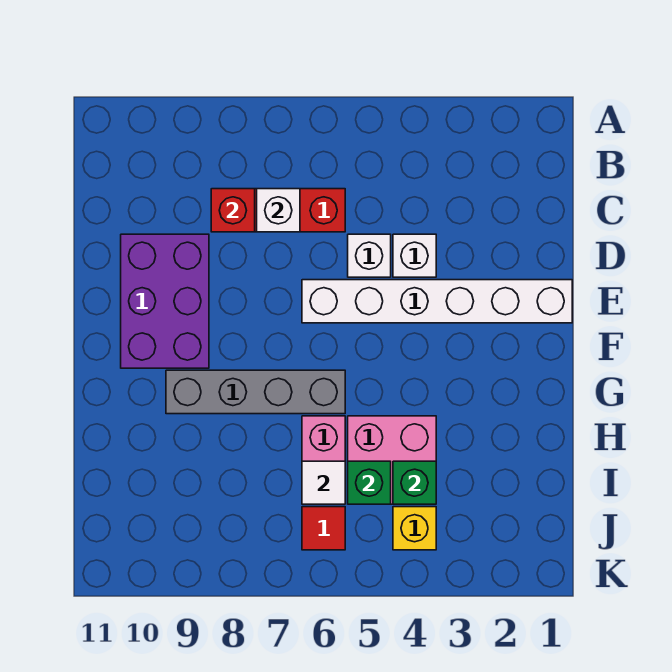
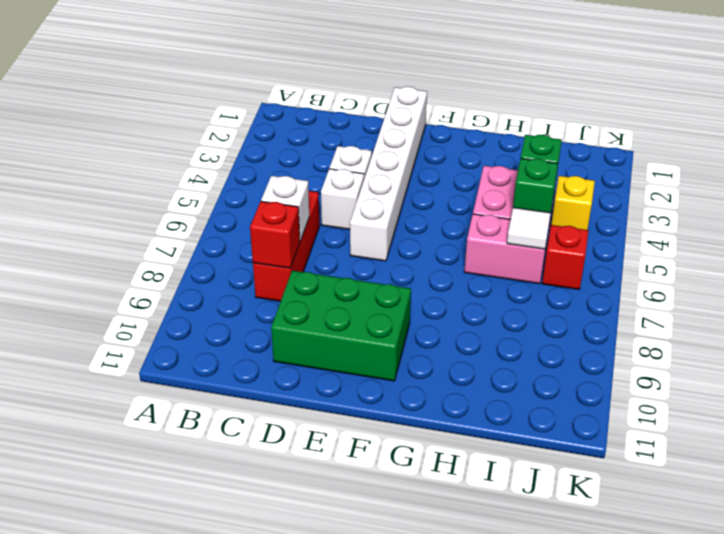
purple 2x3 brick [121,234,209,368] -> green 2x3 brick [271,271,411,381]
grey 1x4 brick [166,370,345,414] -> none
red 1x1 tile [302,507,345,550] -> red 1x1 brick [542,225,589,289]

